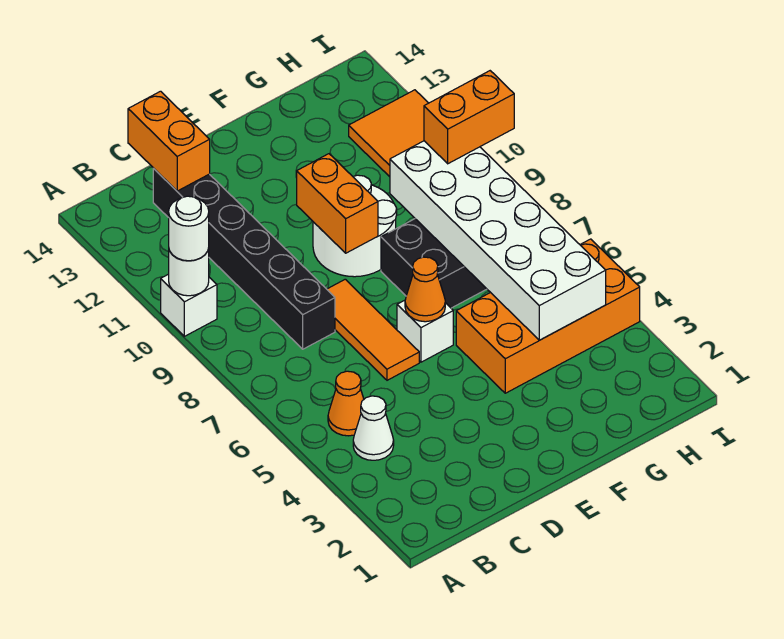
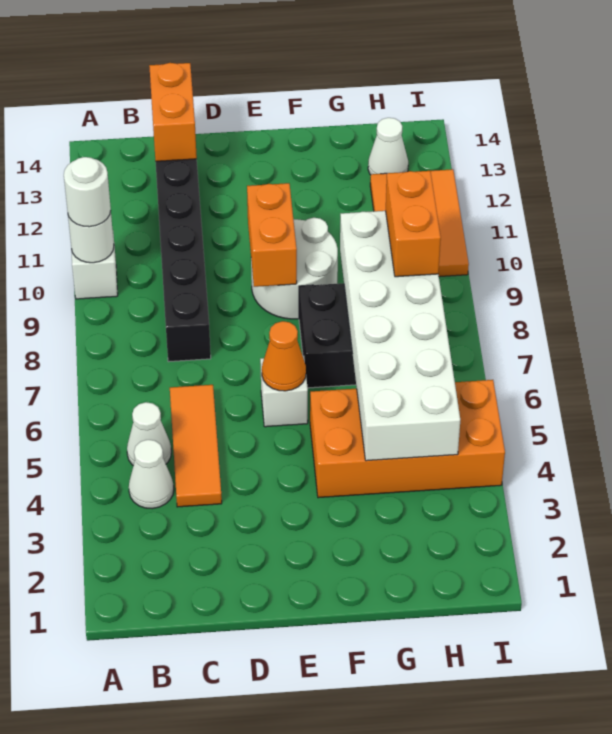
orange 1x1 cone [328,371,364,436] -> white 1x1 cone [127,402,171,466]
orange 1x3 tile [327,279,419,380] -> orange 1x3 tile moved to [170,385,222,507]
orange 1x2 brick [424,71,514,164] -> orange 1x2 brick turned to [386,171,441,277]
none -> white 1x1 cone [368,118,408,175]

